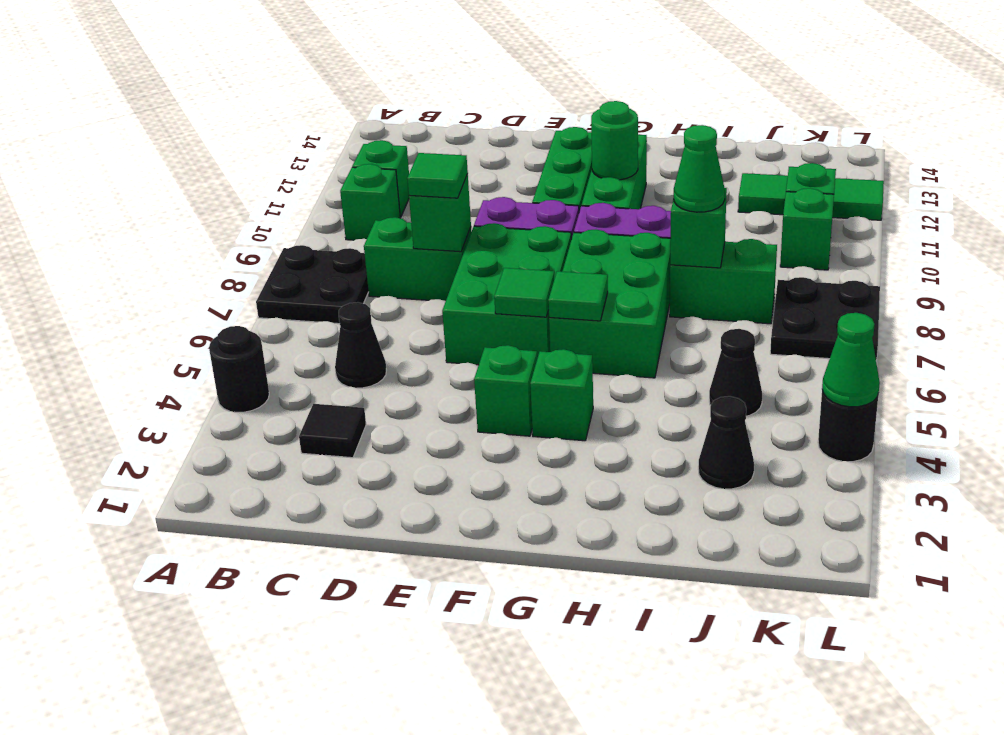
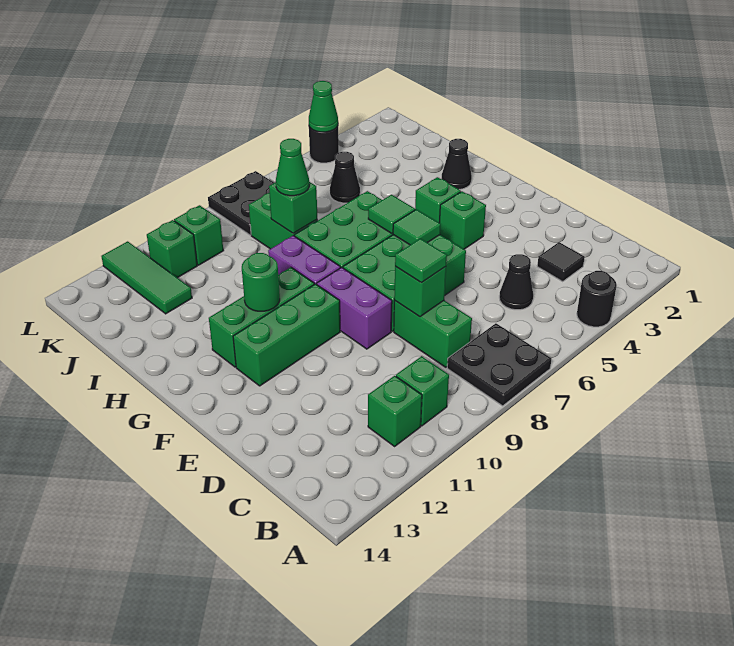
black 1x1 cone [698,396,754,489] -> black 1x1 cone moved to [442,139,472,189]

